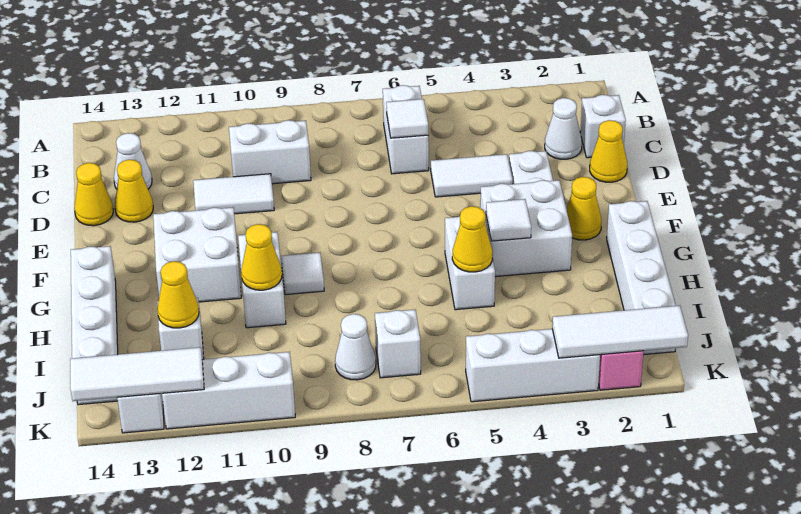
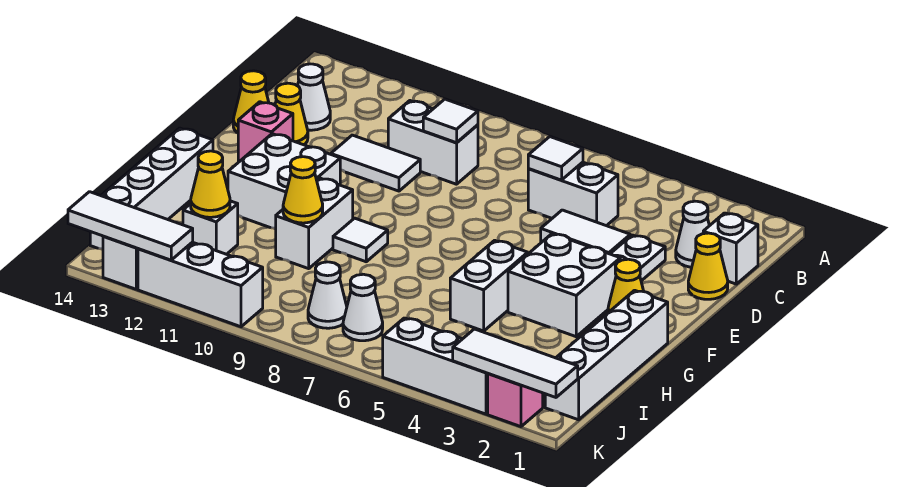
white 1x2 brick [383,85,429,174] -> white 1x2 brick turned to [528,162,618,226]
none -> pink 1x1 brick [238,102,293,162]
white 1x1 tile [486,199,531,241] -> white 1x1 tile moved to [423,99,478,143]
yellow 1x1 cone [452,206,492,272] -> none
white 1x1 brick [375,310,421,378] -> white 1x1 cone [343,274,383,341]

